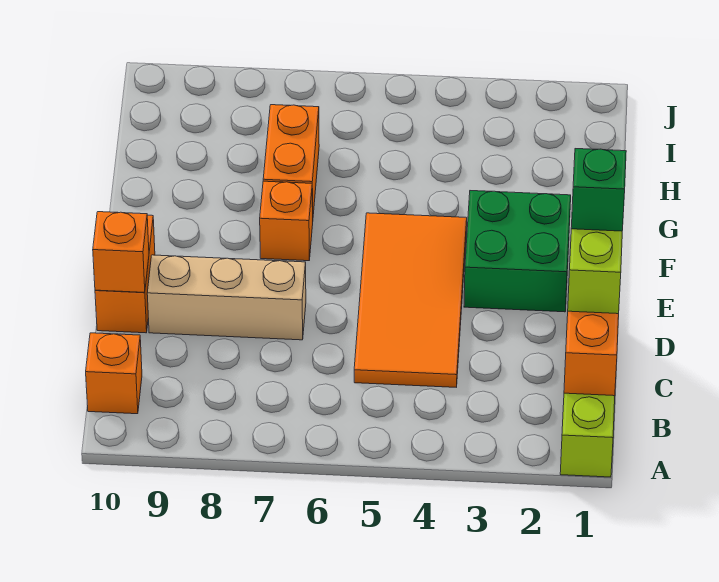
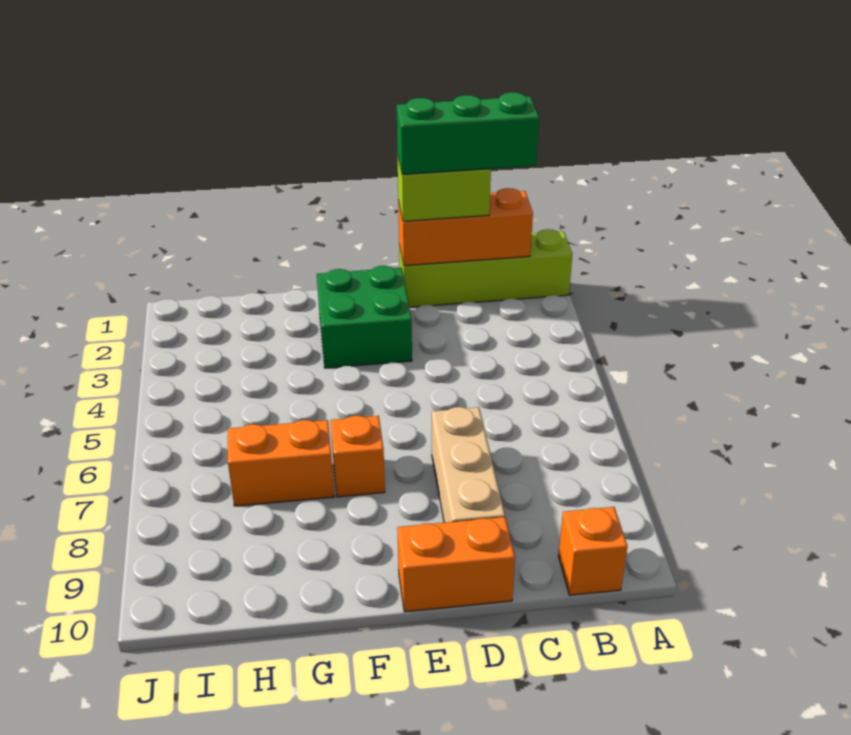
orange 2x4 tile [354,213,467,387] -> none
green 1x1 brick [571,149,626,231] -> green 1x3 brick [397,92,539,175]
orange 1x1 brick [93,212,149,292] -> none

